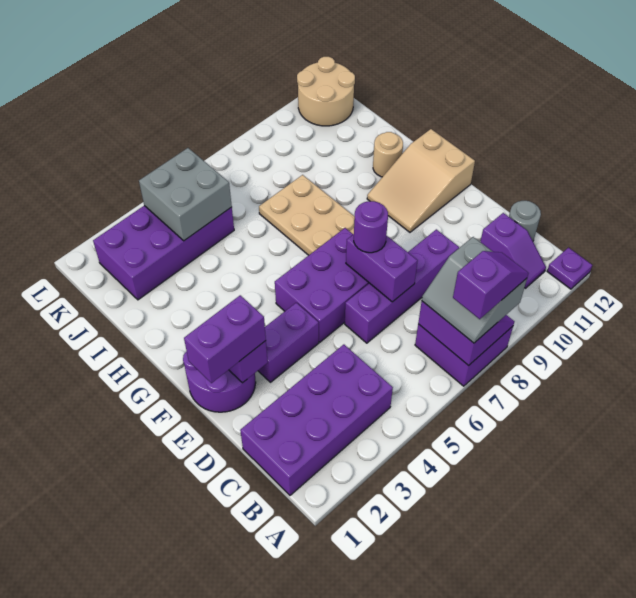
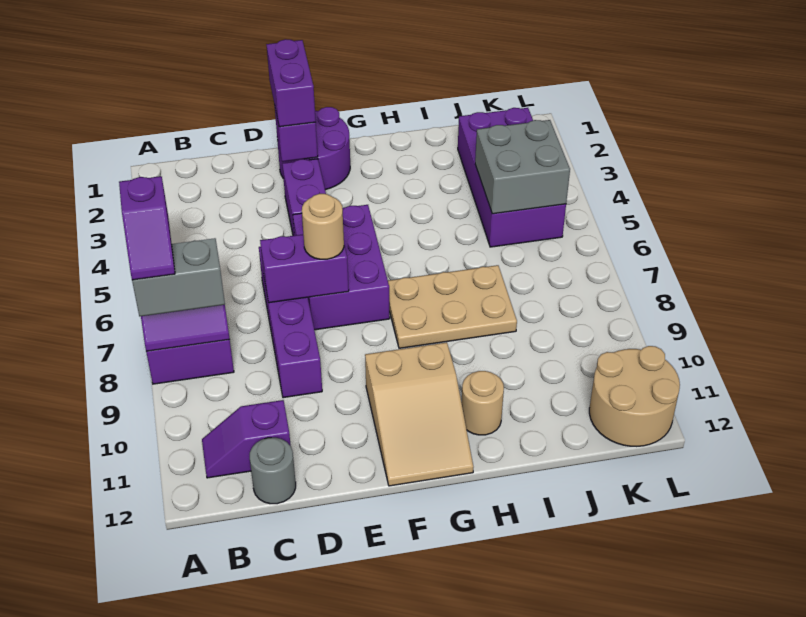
purple 1x1 plate [547,248,592,289] -> none
purple 2x4 brick [240,345,393,495] -> none
purple 1x1 round brick [354,201,388,253] -> tan 1x1 round brick [302,194,344,259]
tan 2x3 slope [367,129,475,232] -> tan 2x3 slope turned to [365,342,473,486]

